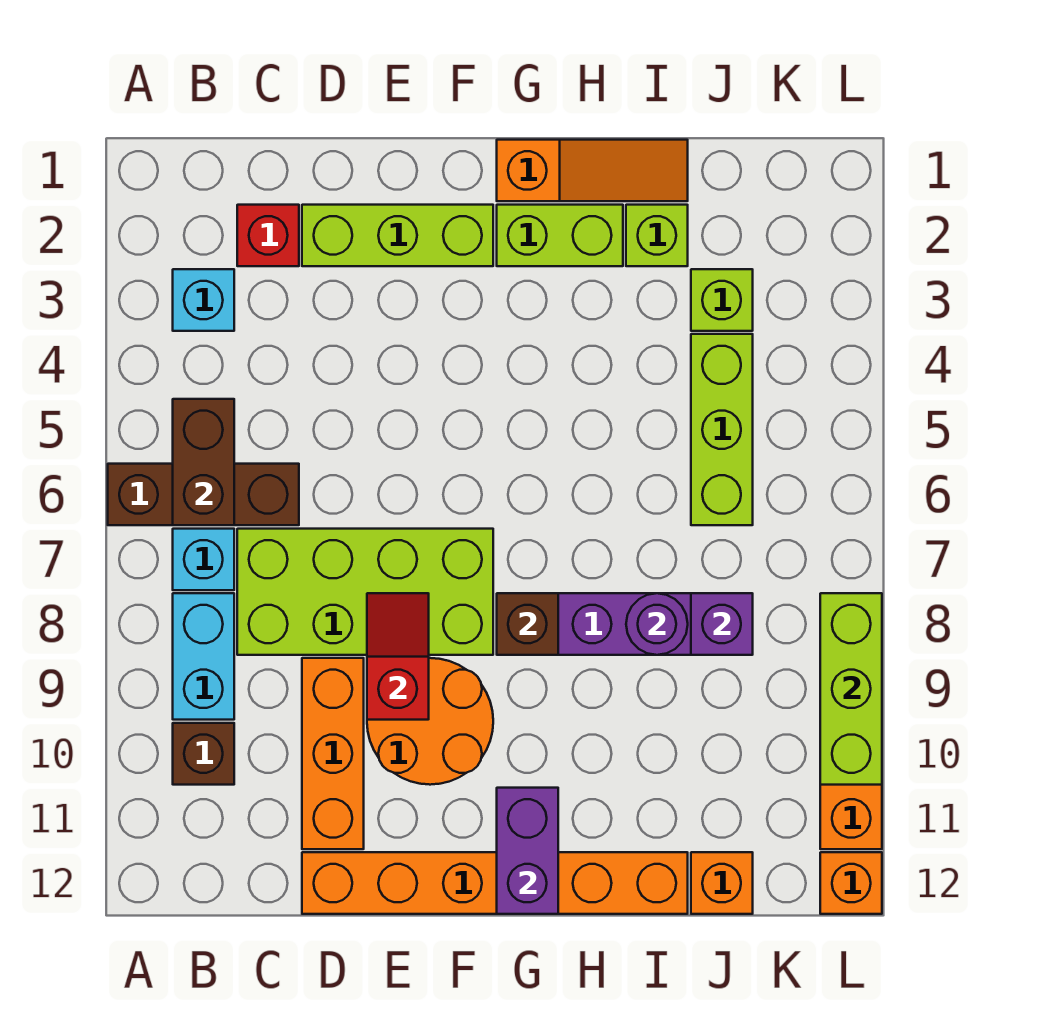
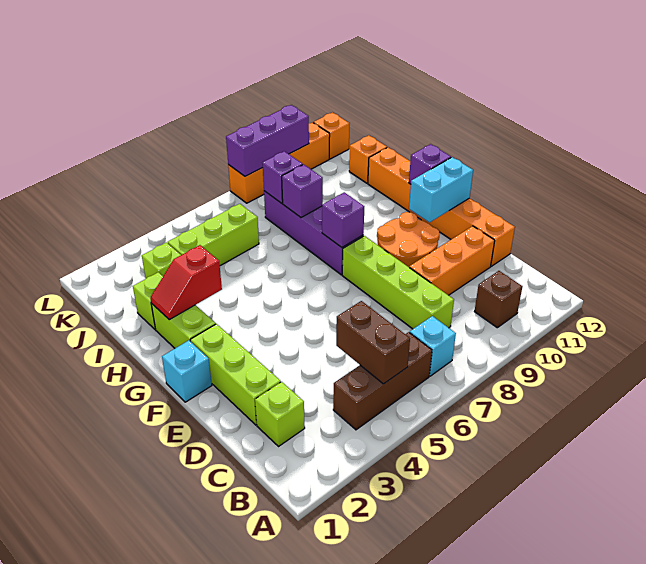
brown 1x3 brick [108,464,299,525] -> brown 1x3 brick turned to [333,332,432,430]
cyan 1x1 brick [173,269,234,331] -> cyan 1x1 brick moved to [162,340,212,402]
brown 1x2 brick [173,399,234,525] -> brown 1x2 brick turned to [336,301,410,384]
cyan 1x2 brick [173,593,234,720] -> cyan 1x2 brick moved to [409,157,473,222]
red 1x1 brick [237,205,299,266] -> lime 1x1 brick [255,382,305,446]
lime 2x4 brick [237,529,493,655] -> lime 1x4 brick [342,236,454,329]
red 1x2 slope [367,593,429,720] -> red 1x2 slope moved to [150,245,222,320]
orange 1x3 slope [497,140,688,201] -> none
brown 1x1 brick [497,593,558,655] -> purple 1x1 brick [322,192,364,247]
purple 1x2 brick [497,788,558,914] -> purple 1x1 brick [409,144,451,184]
purple 1x1 round brick [626,593,688,655] -> purple 1x1 brick [282,165,323,218]
lime 1x3 brick [820,593,882,785] -> purple 1x3 brick [226,105,309,176]

